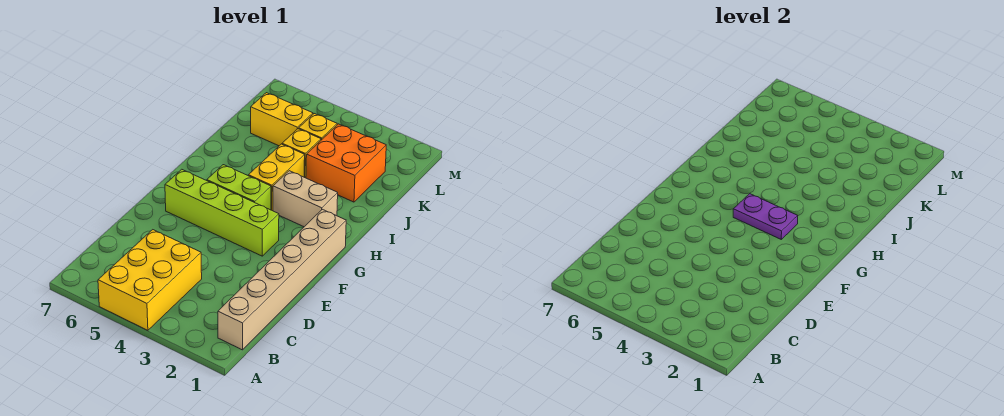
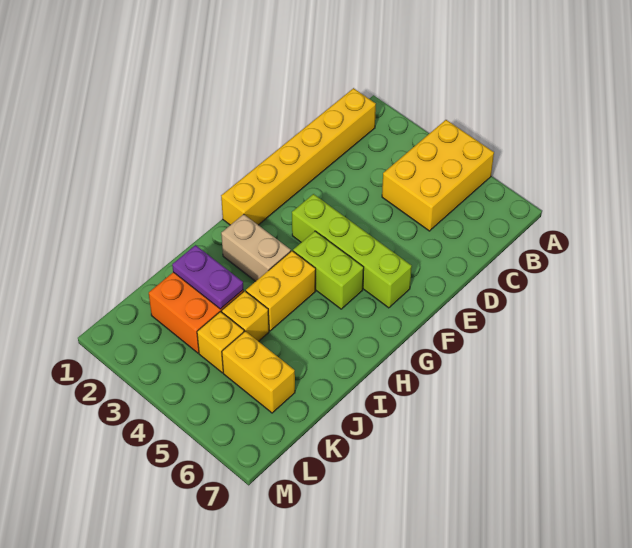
tan 1x6 brick [218,209,346,350] -> yellow 1x6 brick [221,88,376,225]
purple 1x2 plate [733,194,798,239] -> purple 1x2 plate moved to [172,245,243,309]

